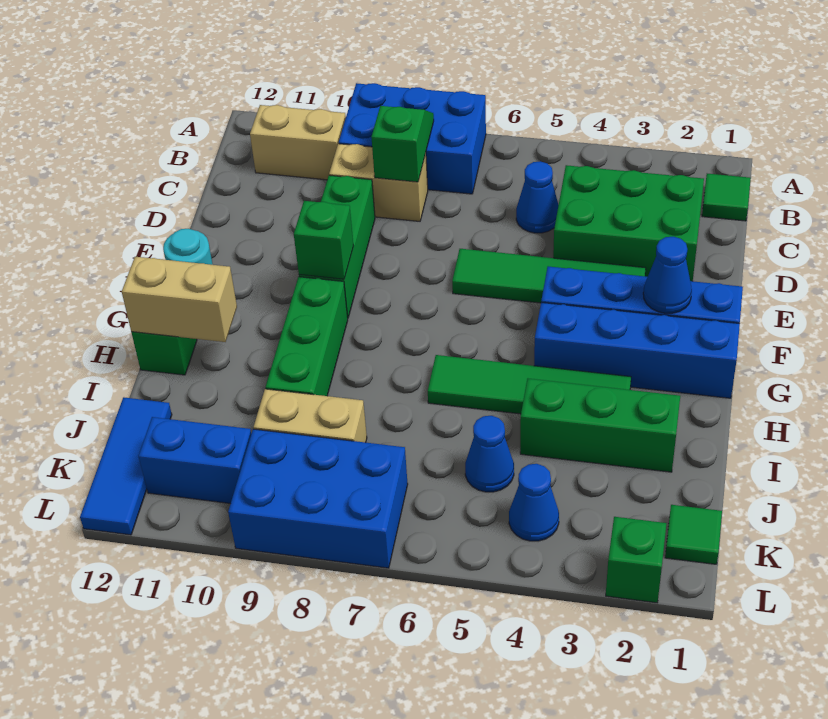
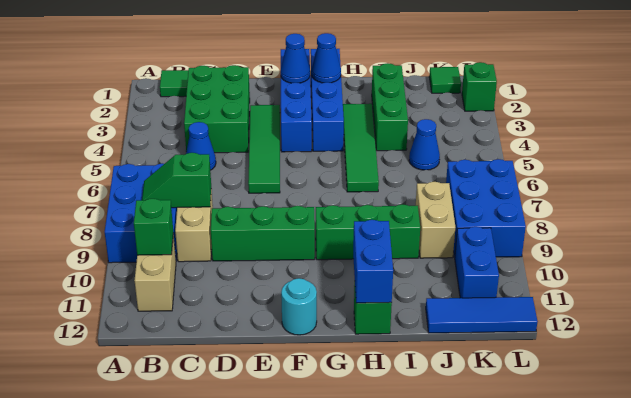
green 1x1 brick [294,201,354,279] -> green 1x1 brick moved to [134,199,173,255]
tan 1x2 brick [122,257,237,342] -> blue 1x2 brick [353,220,393,303]
blue 1x1 cone [509,464,559,541] -> blue 1x1 cone moved to [312,33,341,83]

